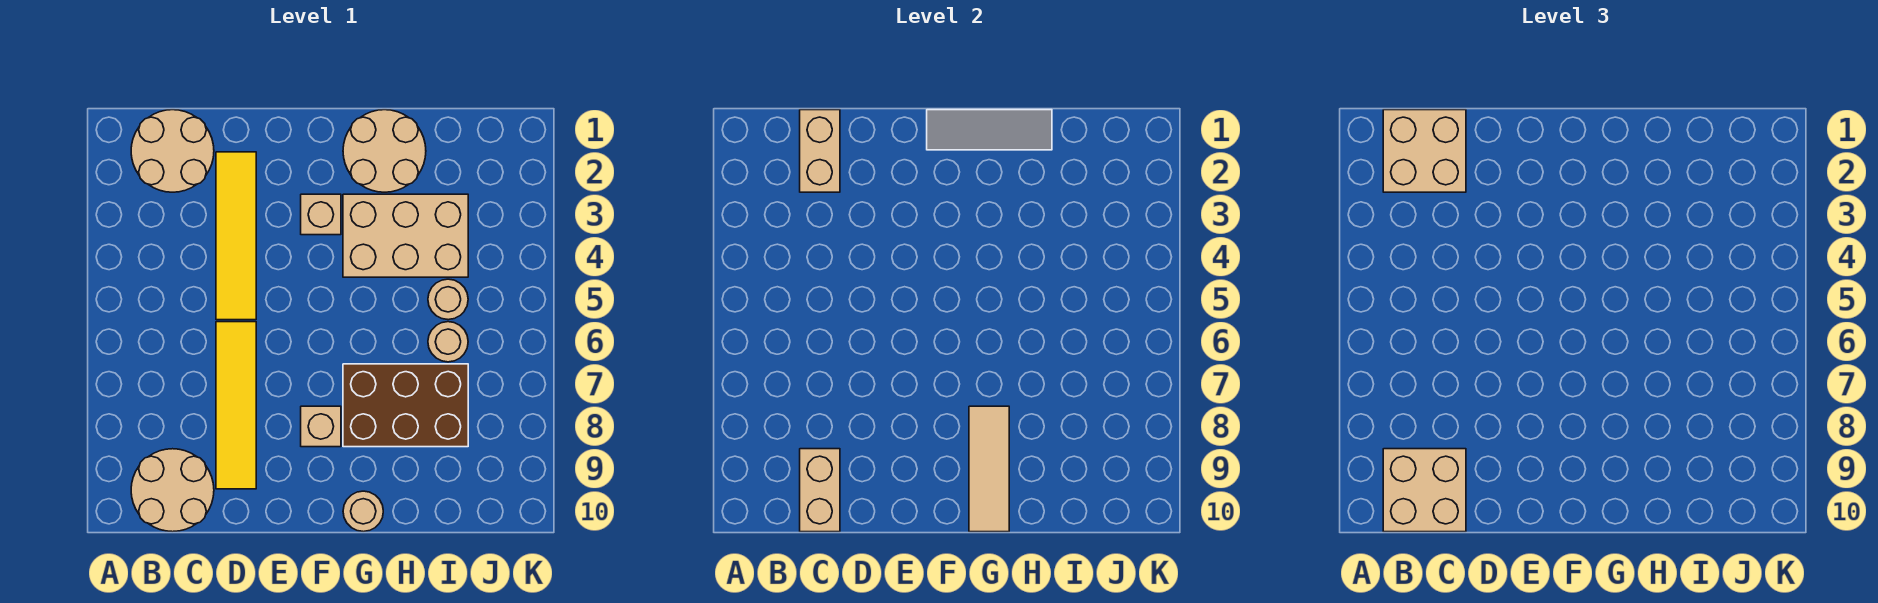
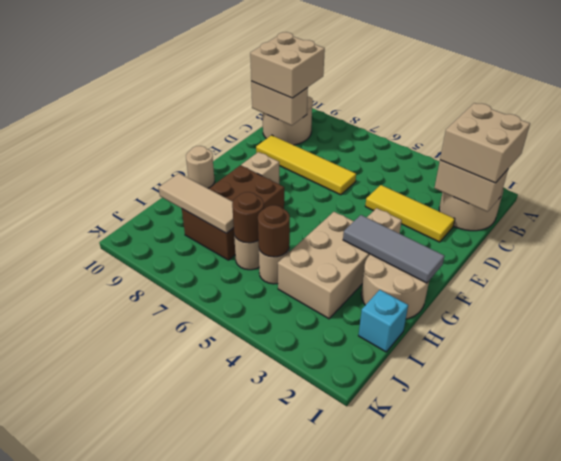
yellow 1x4 tile [216,152,256,320] -> yellow 1x3 tile [365,185,455,242]
grey 1x3 tile [927,110,1052,150] -> grey 1x3 tile turned to [343,215,444,283]
tan 1x3 tile [969,406,1009,532] -> tan 1x3 tile moved to [159,173,234,233]
none -> cyan 1x1 brick [359,290,408,352]
none -> brown 1x1 round brick [258,205,290,257]
none -> brown 1x1 round brick [232,192,264,243]

